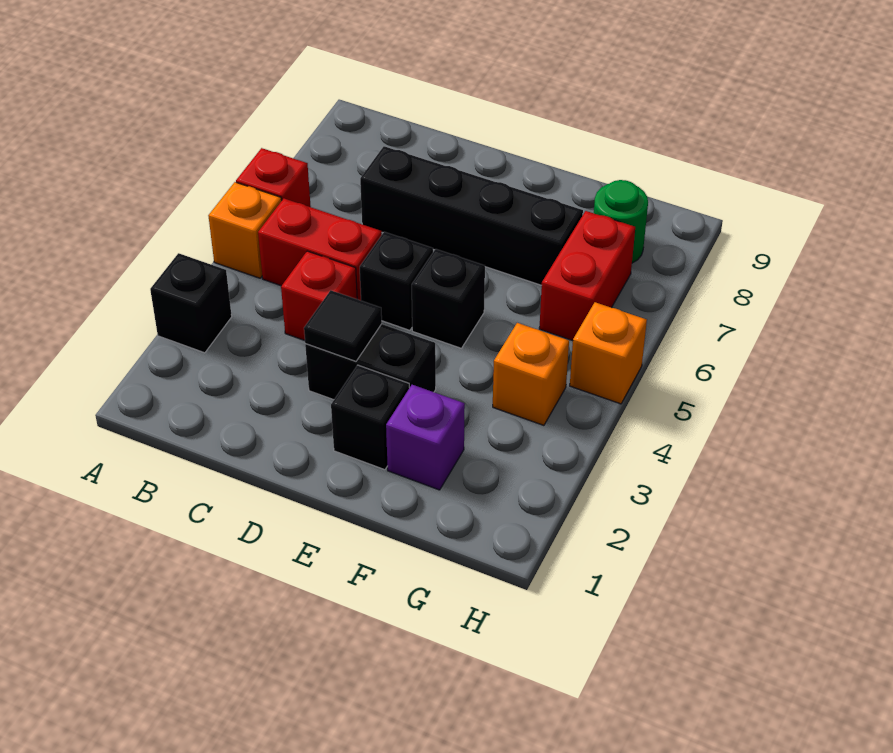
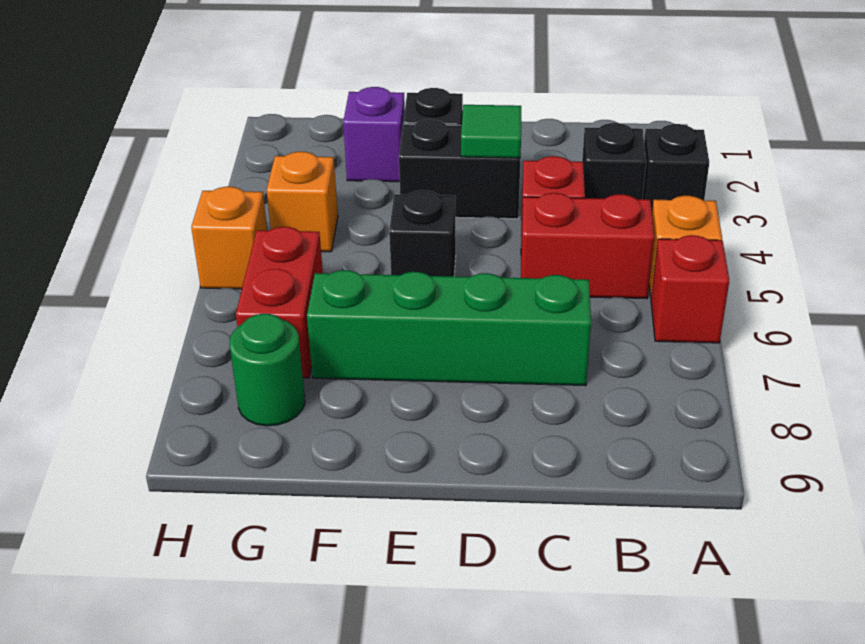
black 1x4 brick [360,146,583,285] -> green 1x4 brick [307,270,591,385]
black 1x1 tile [304,290,382,361] -> green 1x1 tile [461,105,521,158]
black 1x1 brick [360,232,433,330] -> black 1x1 brick moved to [582,123,646,199]

